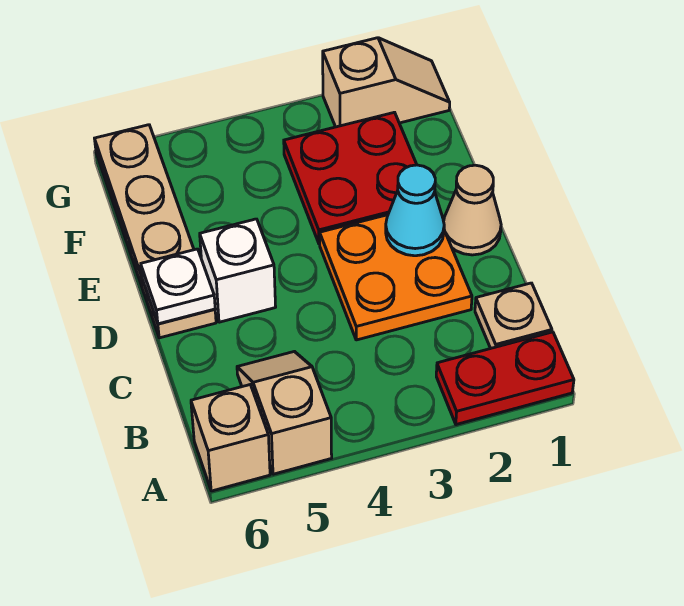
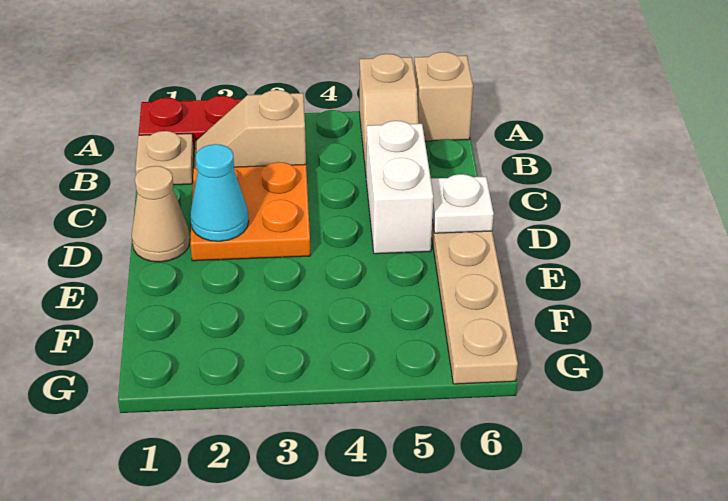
white 1x1 brick [200,219,276,322] -> white 1x2 brick [366,121,433,254]
red 2x2 plate [284,112,417,244] -> none
tan 1x2 slope [323,38,450,127] -> tan 1x2 slope moved to [194,90,306,168]

